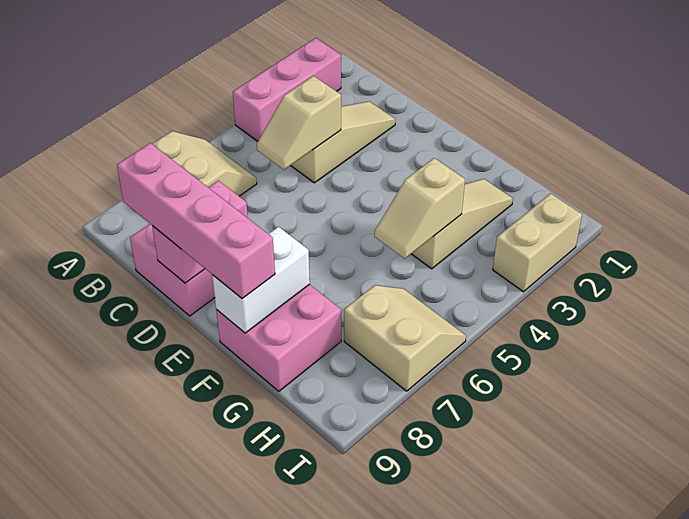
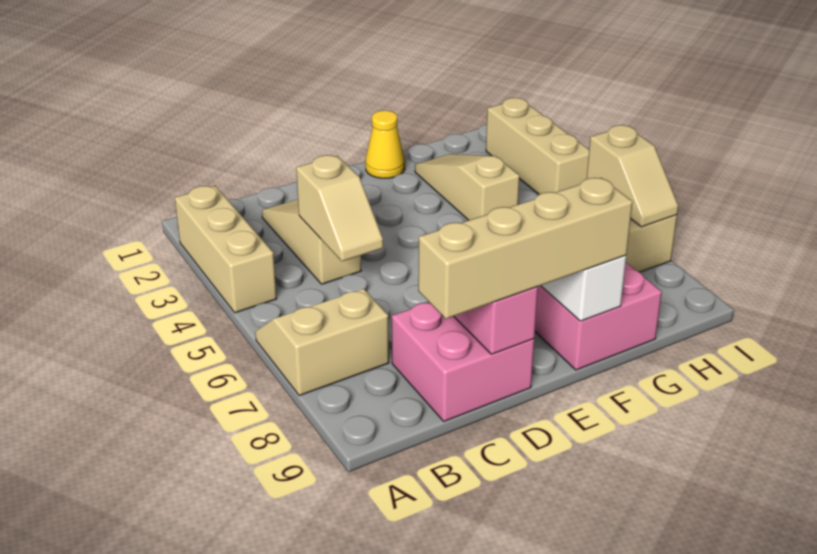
pink 1x3 brick [233,38,341,141] -> tan 1x3 brick [175,186,277,313]
pink 1x4 brick [117,143,275,299] -> tan 1x4 brick [418,178,633,319]
none -> yellow 1x1 cone [365,110,405,178]
tan 1x2 slope [375,158,465,259] -> tan 1x2 slope moved to [587,125,678,227]
tan 1x2 brick [493,193,582,292] -> tan 1x3 brick [486,98,589,194]

